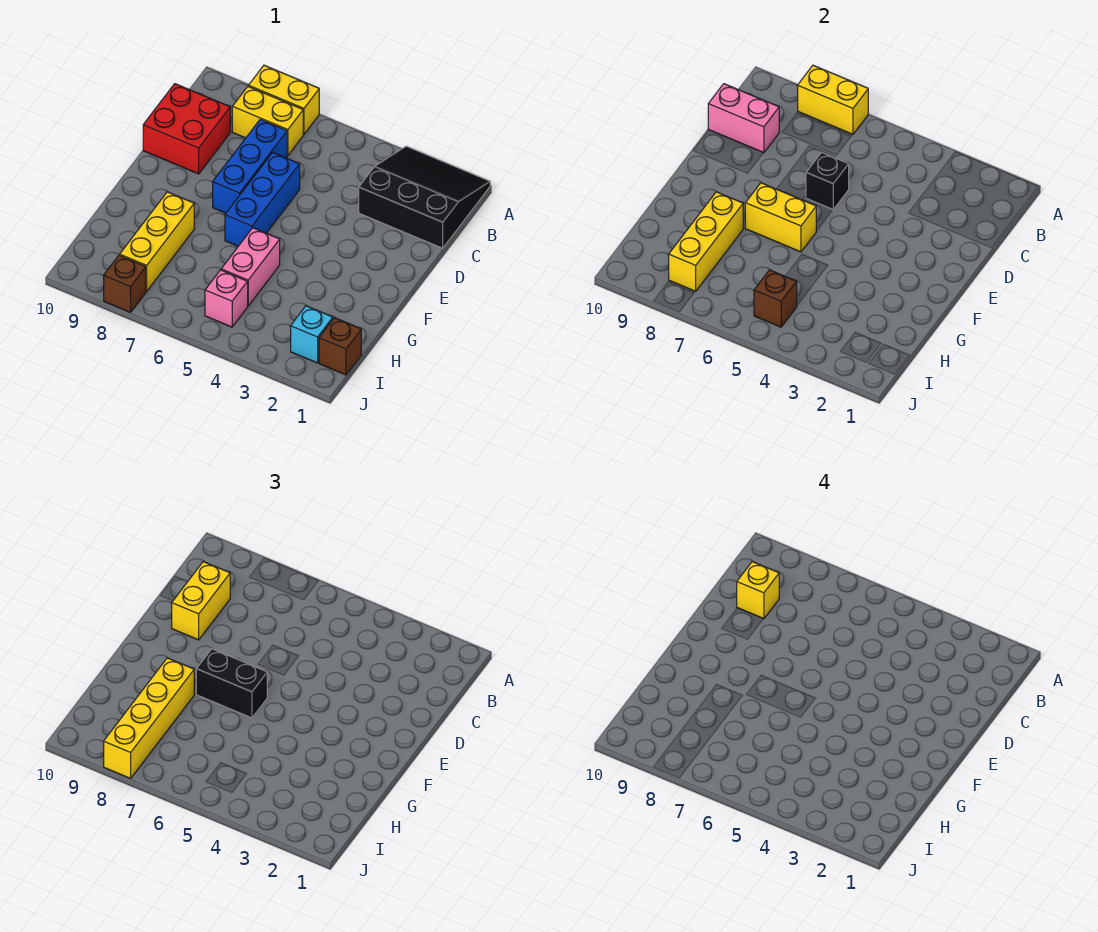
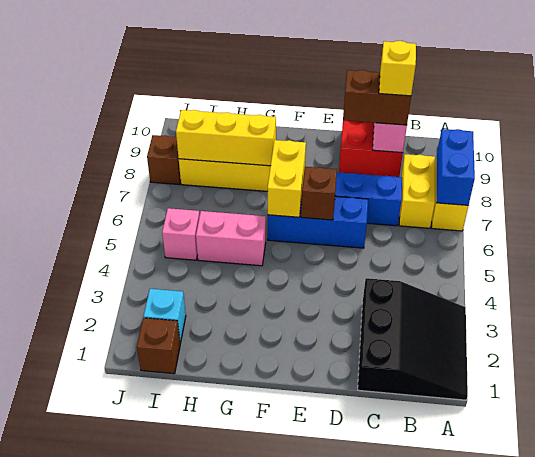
yellow 1x2 brick [798,65,868,134] -> blue 1x2 brick [437,129,475,205]
yellow 1x2 brick [172,562,230,640] -> brown 1x2 brick [343,70,411,125]
black 1x1 brick [806,152,849,209] -> none
black 1x2 brick [196,649,267,718] -> none
yellow 1x4 brick [104,658,194,778] -> none
brown 1x1 brick [754,270,797,327] -> brown 1x1 brick moved to [301,167,337,220]

